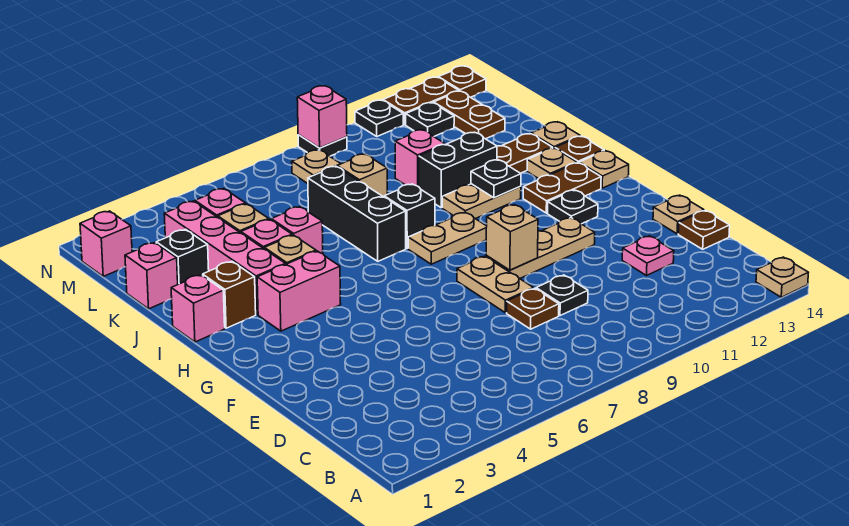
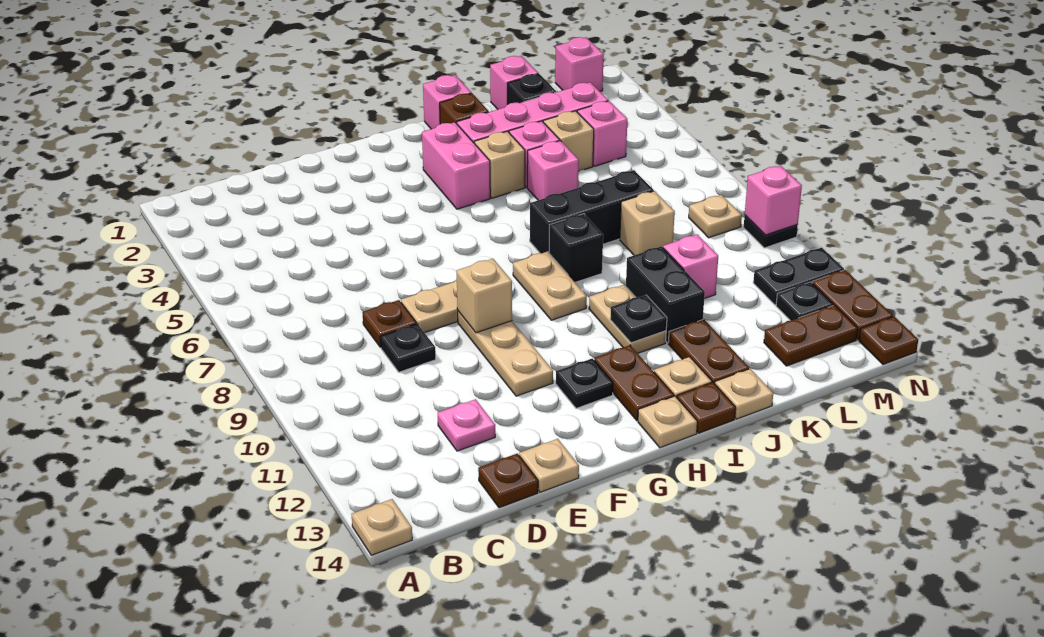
black 1x1 plate [355,100,403,136] -> black 1x2 plate [753,248,844,305]

